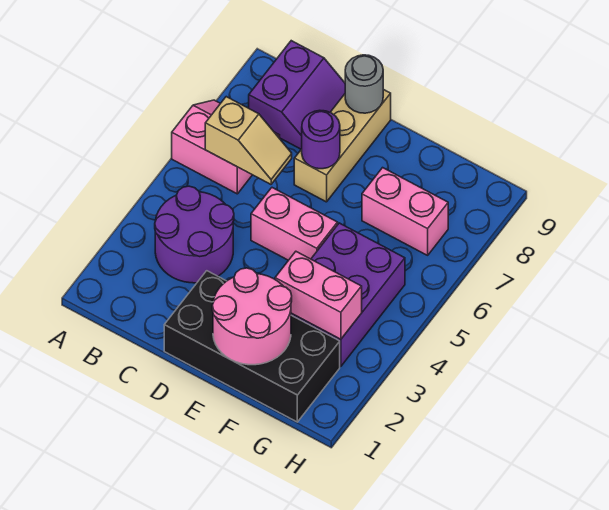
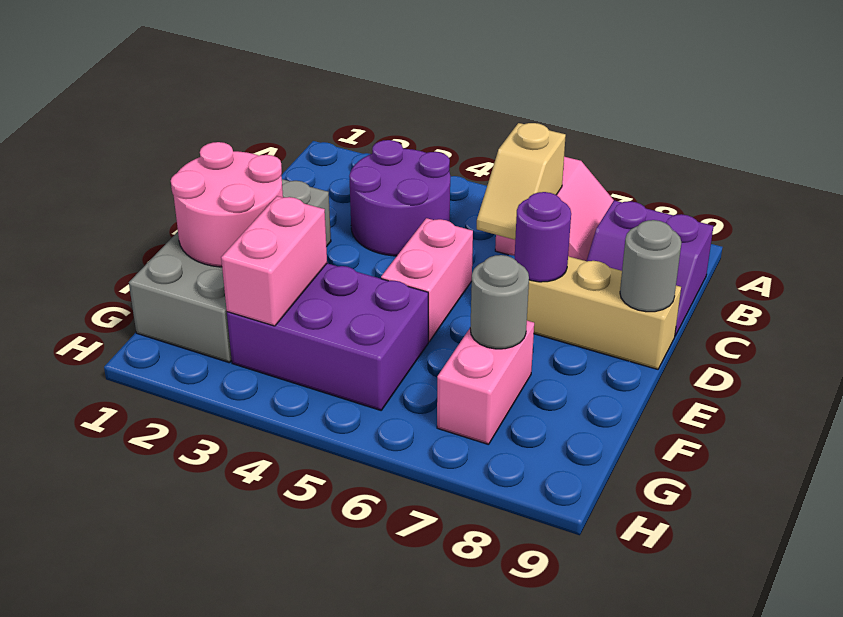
black 2x4 brick [164,271,340,422] -> grey 2x4 brick [129,179,331,363]
none -> grey 1x1 round brick [470,255,529,349]

